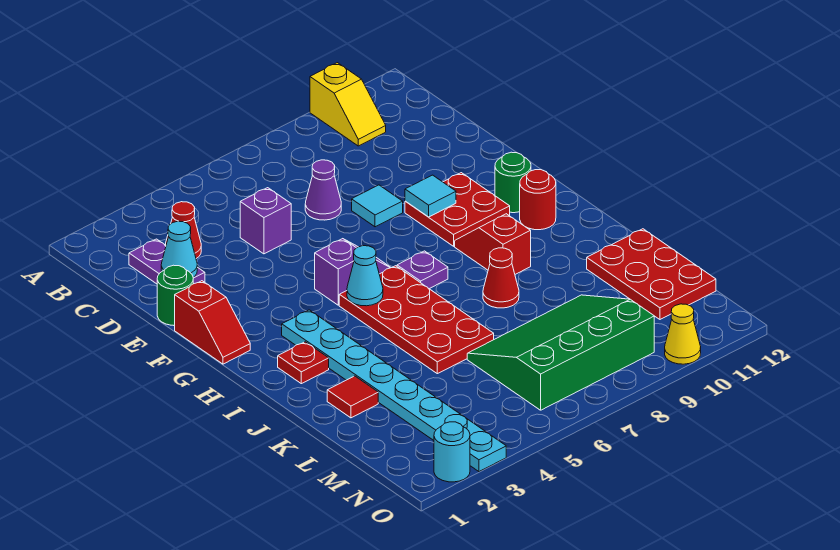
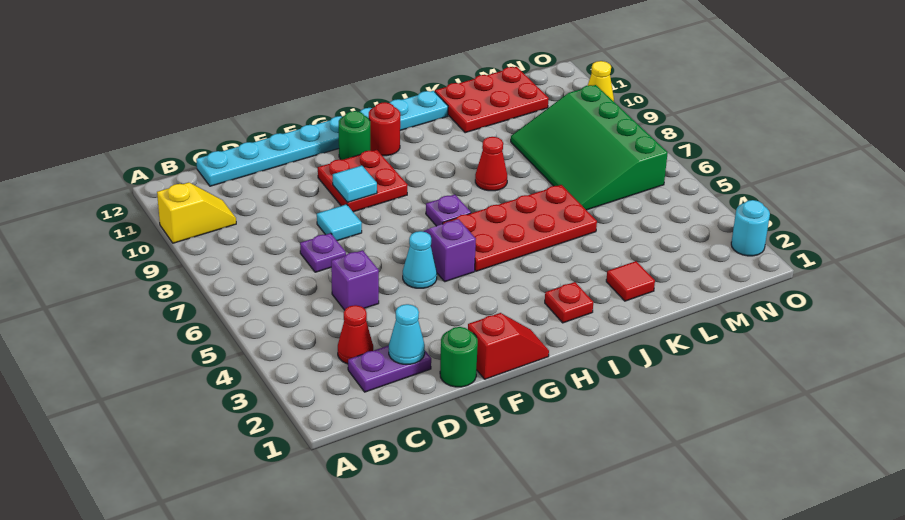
purple 1x1 cone [305,160,341,220] -> purple 1x1 plate [300,233,346,272]
cyan 1x8 plate [282,310,506,472] -> cyan 1x8 plate moved to [196,91,448,186]
cyan 1x1 cone [347,246,383,306] -> cyan 1x1 cone moved to [403,231,437,288]
red 1x2 slope [455,214,531,274] -> none

